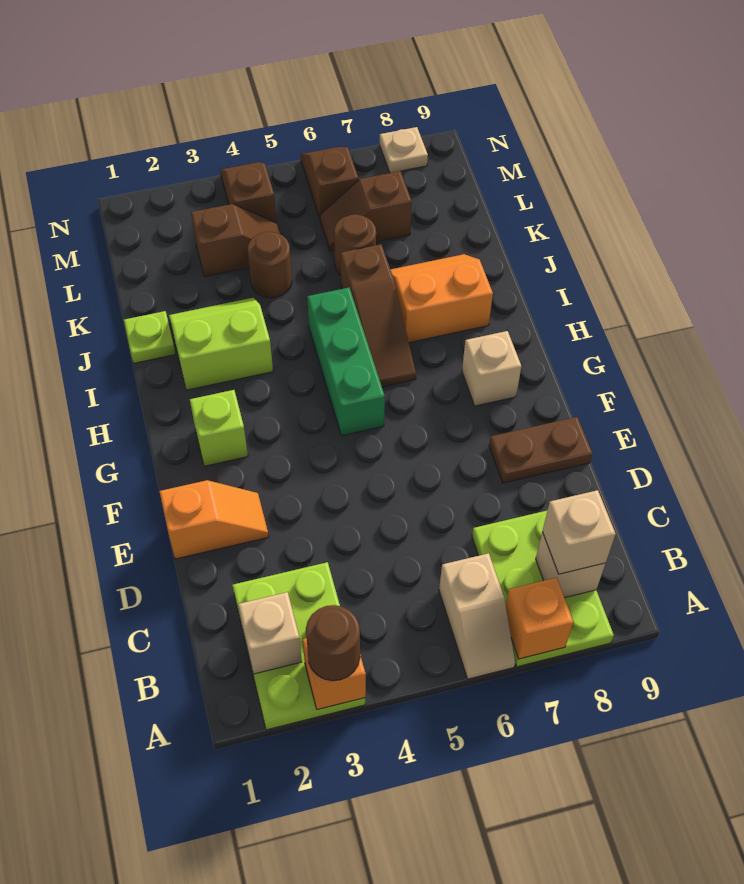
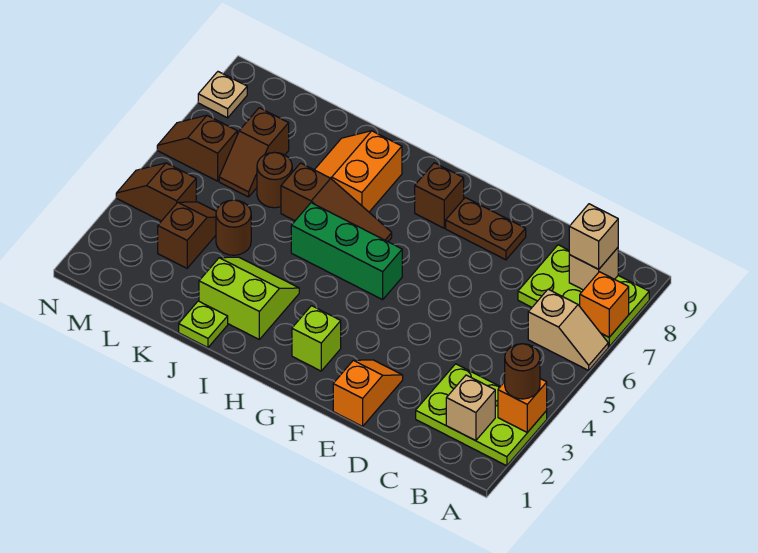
brown 1x2 plate [489,417,592,483] -> brown 1x2 plate turned to [446,198,526,260]
tan 1x1 brick [462,331,521,406] -> brown 1x1 brick [415,163,464,228]
lime 2x2 slope [169,298,273,390] -> lime 2x2 slope turned to [199,257,299,339]

